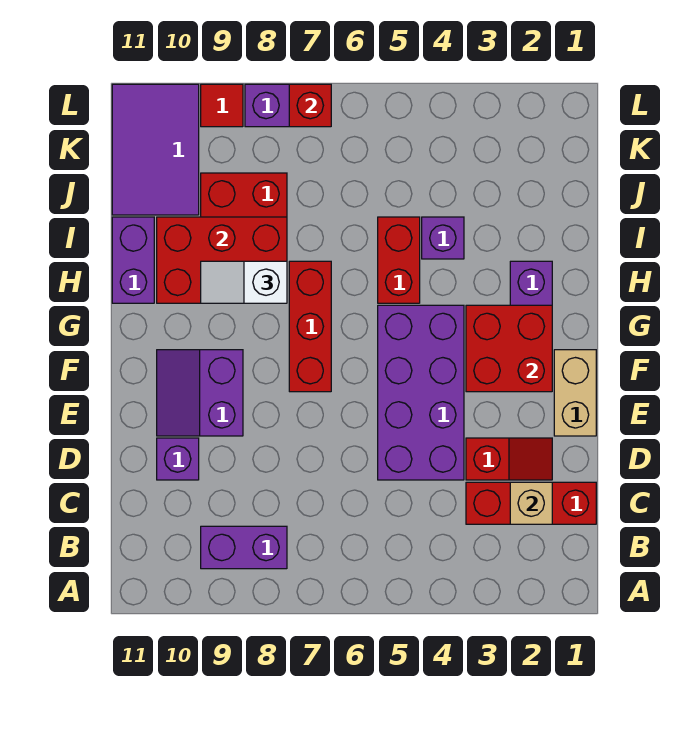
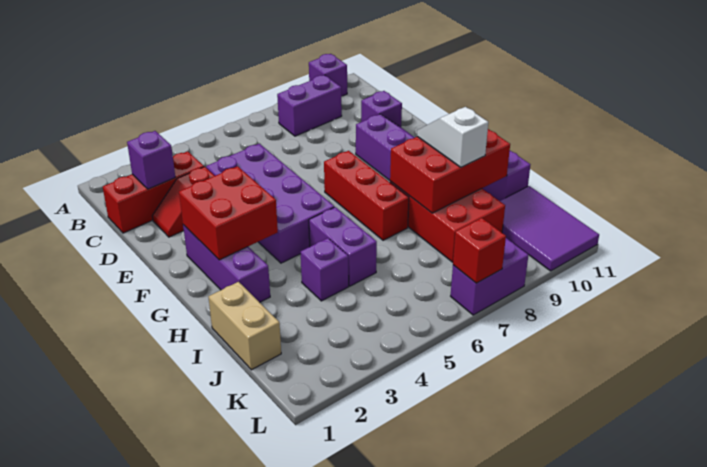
none -> purple 1x1 brick [309,54,347,96]
tan 1x1 brick [510,482,552,524] -> purple 1x1 brick [127,131,175,189]
tan 1x2 brick [554,350,596,436] -> tan 1x2 brick moved to [209,282,281,370]
red 1x2 brick [378,217,420,303] -> purple 1x2 brick [309,207,377,286]
white 1x2 slope [201,261,287,303] -> white 1x2 slope turned to [417,107,488,167]
red 1x1 tile [201,84,243,127] -> none

